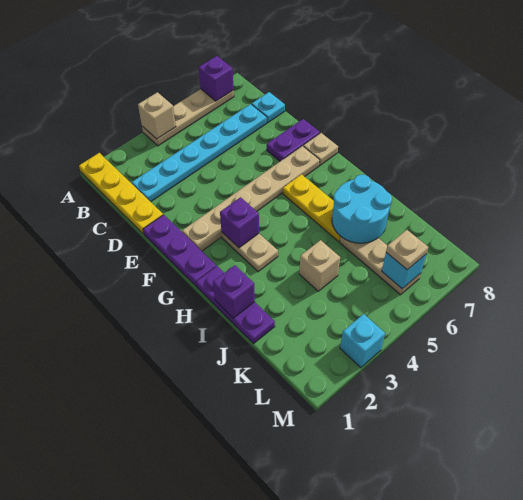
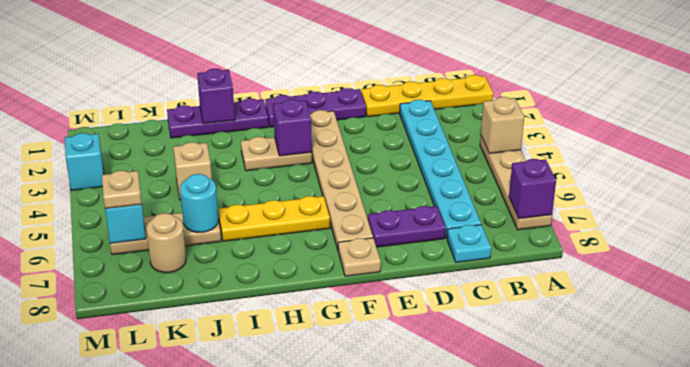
purple 1x2 plate [267,119,320,161] -> purple 1x2 plate turned to [368,206,445,247]
cyan 2x2 round brick [332,175,392,243] -> cyan 1x1 round brick [180,174,218,233]
none -> tan 1x1 round brick [146,213,186,273]

